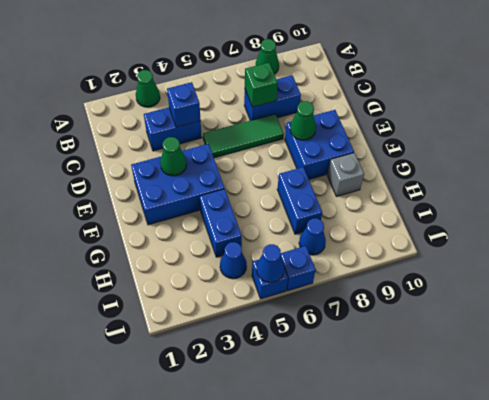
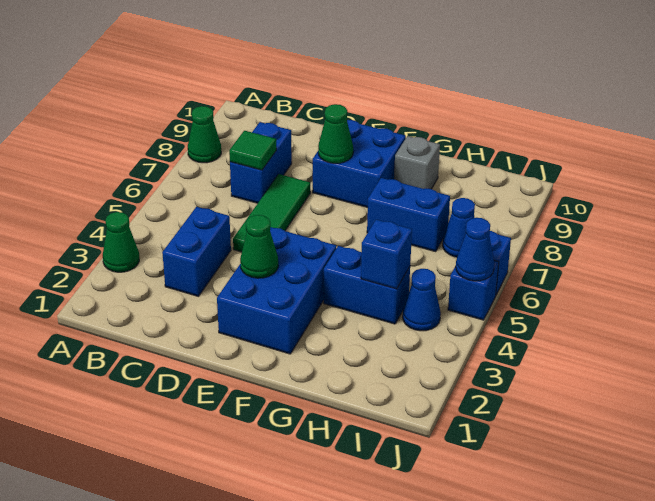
blue 1x1 brick [167,82,201,127] -> blue 1x1 brick moved to [361,220,412,289]
green 1x1 brick [245,63,278,107] -> green 1x1 tile [229,131,276,170]

